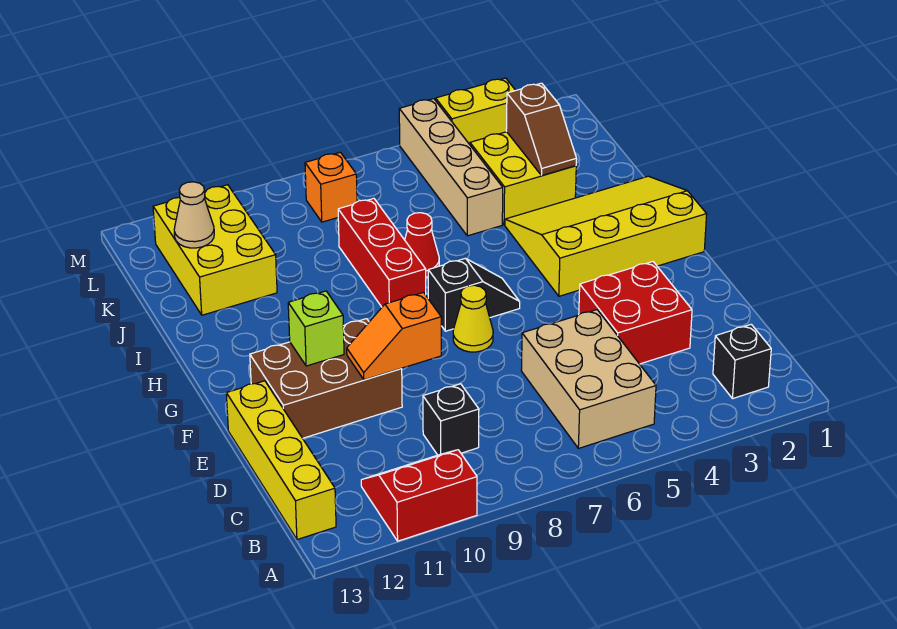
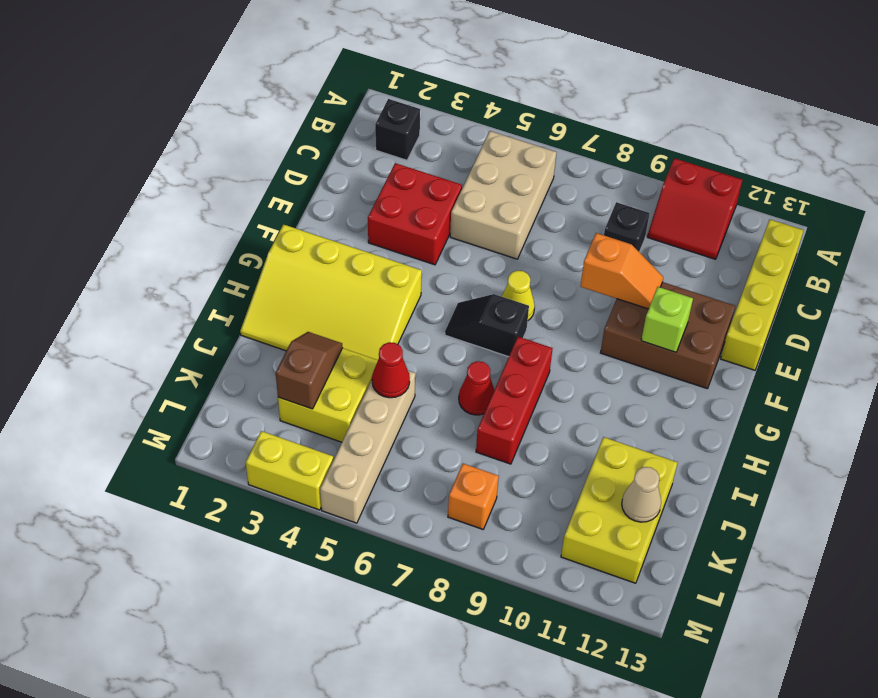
none -> red 1x1 cone [372,342,410,398]

